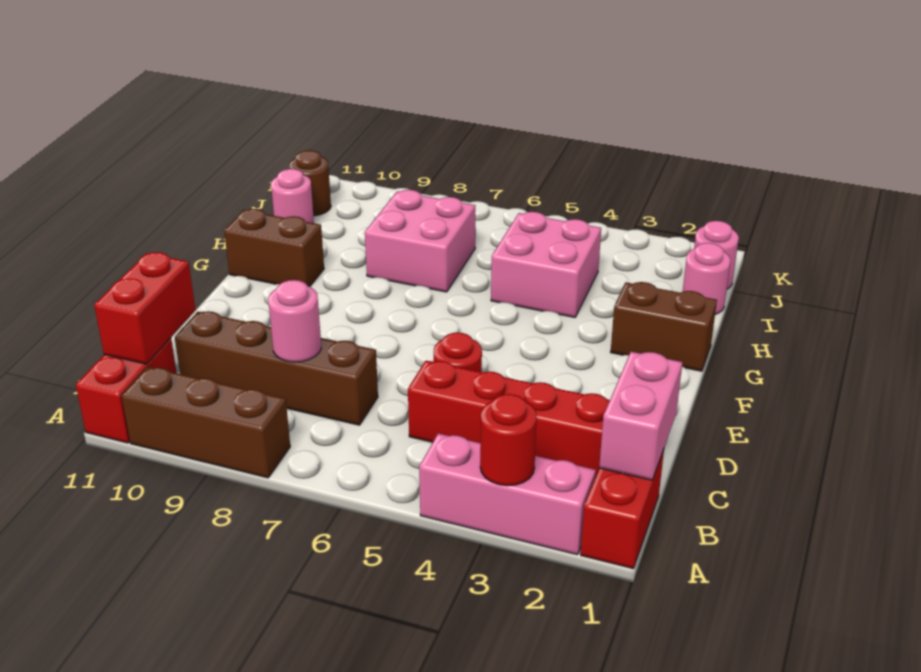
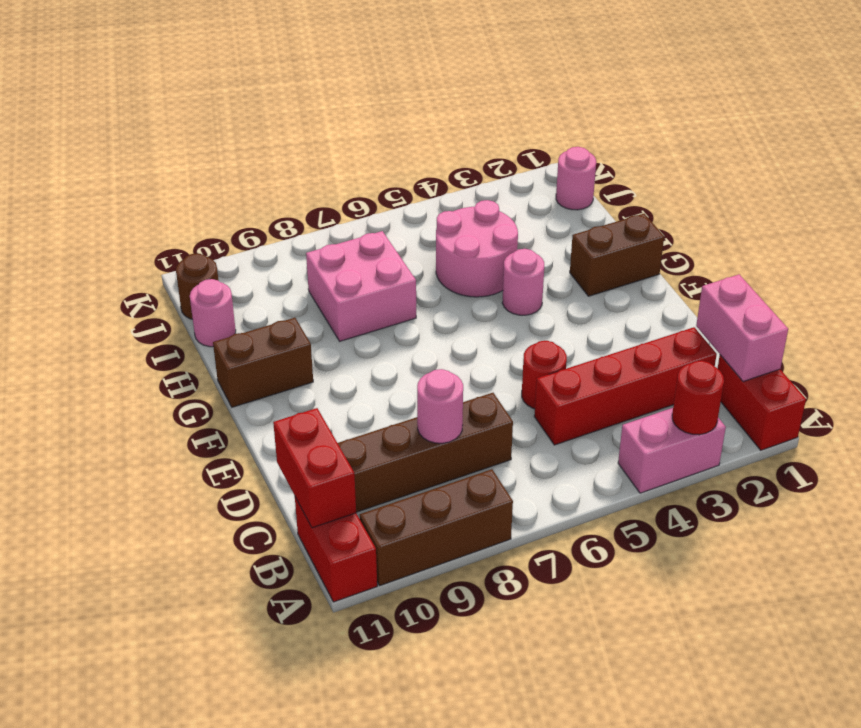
pink 1x3 brick [419,434,596,555] -> pink 1x2 brick [618,408,726,493]
pink 2x2 brick [491,212,601,317] -> pink 2x2 round brick [436,200,518,297]
pink 1x1 round brick [683,243,731,314] -> pink 1x1 round brick moved to [502,249,544,315]

